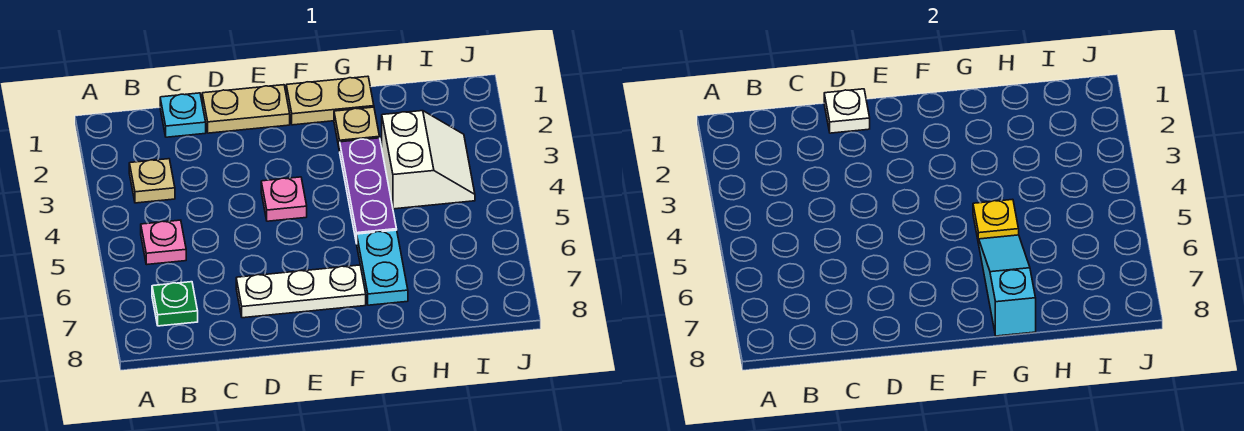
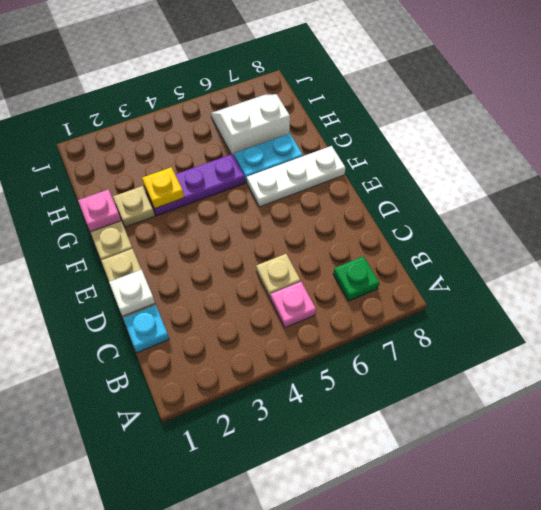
tan 1x1 plate [129,159,175,203] -> tan 1x1 plate moved to [256,254,301,298]
white 1x3 plate [236,265,366,318] -> white 1x3 plate turned to [247,146,345,207]
pink 1x1 plate [261,177,307,221] -> pink 1x1 plate moved to [78,189,121,232]
yellow 1x1 plate [973,199,1019,244] -> yellow 1x1 plate moved to [142,167,184,209]
cyan 1x3 slope [979,235,1036,336] -> none
white 2x2 slope [382,111,475,209] -> white 2x2 slope moved to [211,94,290,155]

